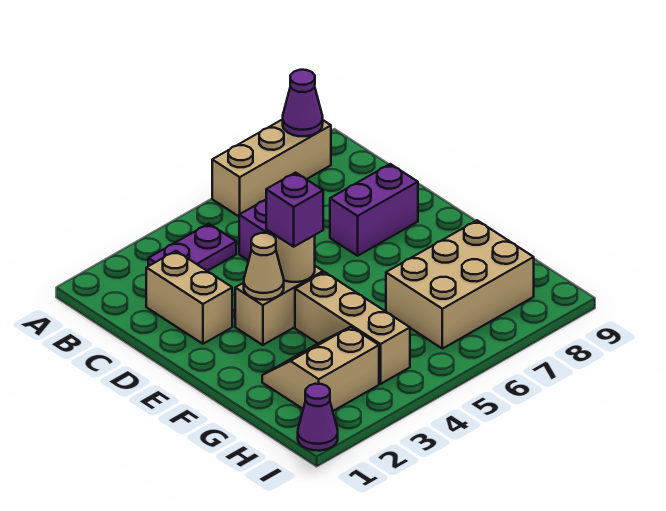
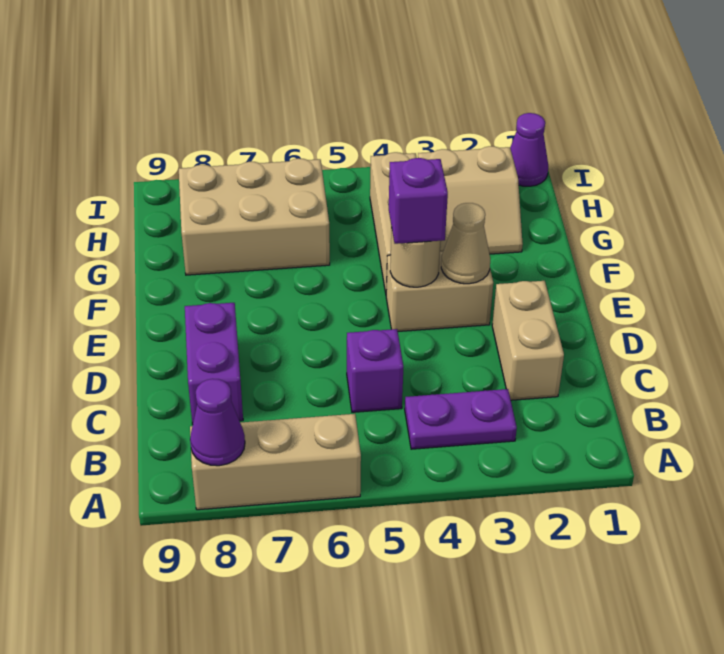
purple 1x2 brick [330,164,418,256] -> purple 1x2 brick turned to [185,303,243,425]

